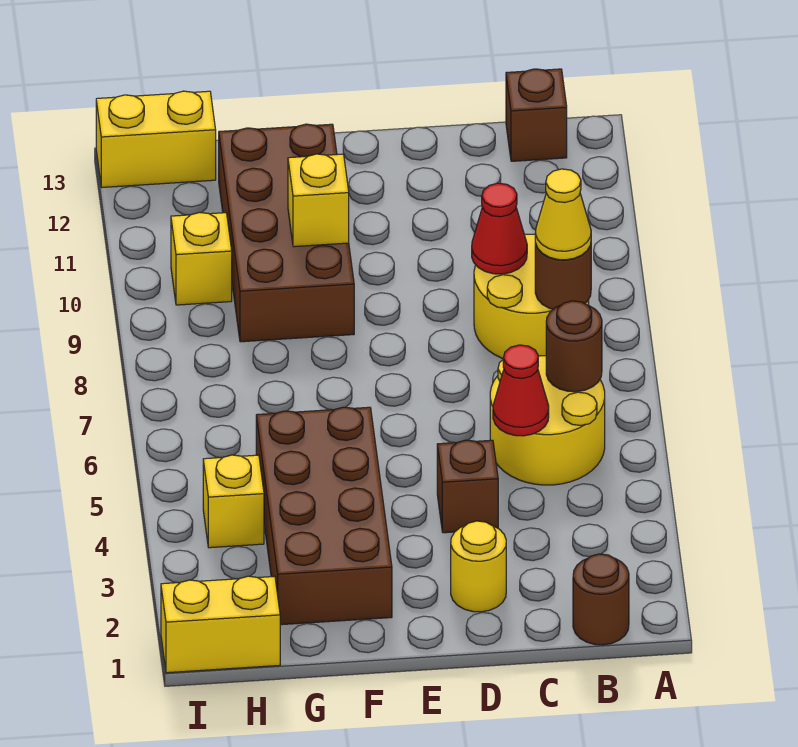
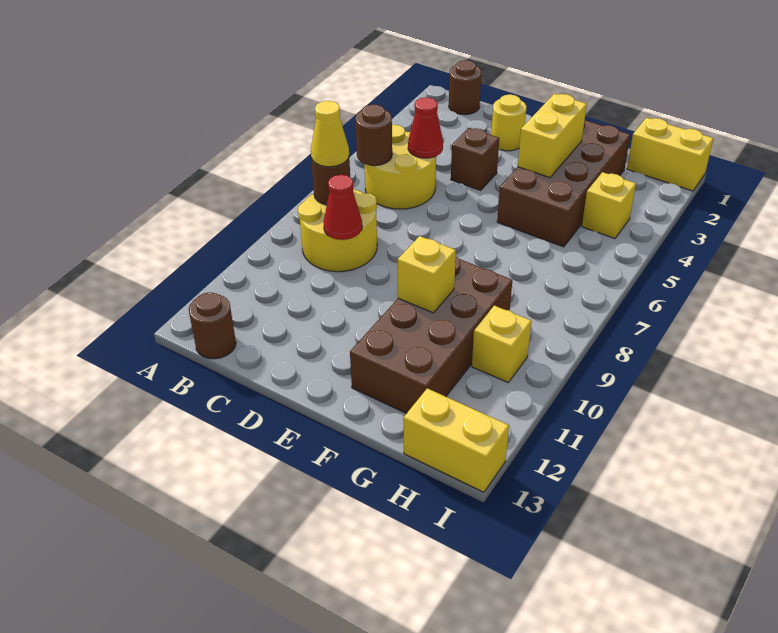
brown 1x1 brick [506,69,567,161] -> brown 1x1 round brick [189,292,236,359]
none -> yellow 1x2 brick [518,94,587,178]

